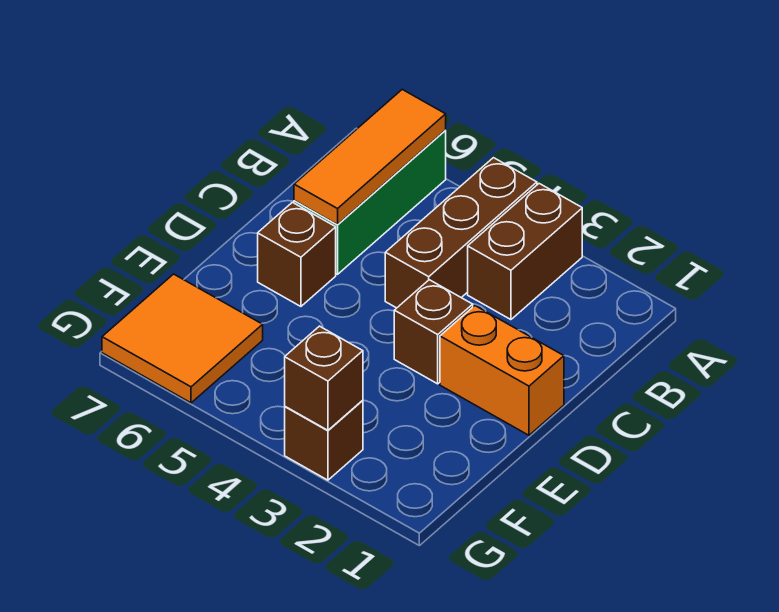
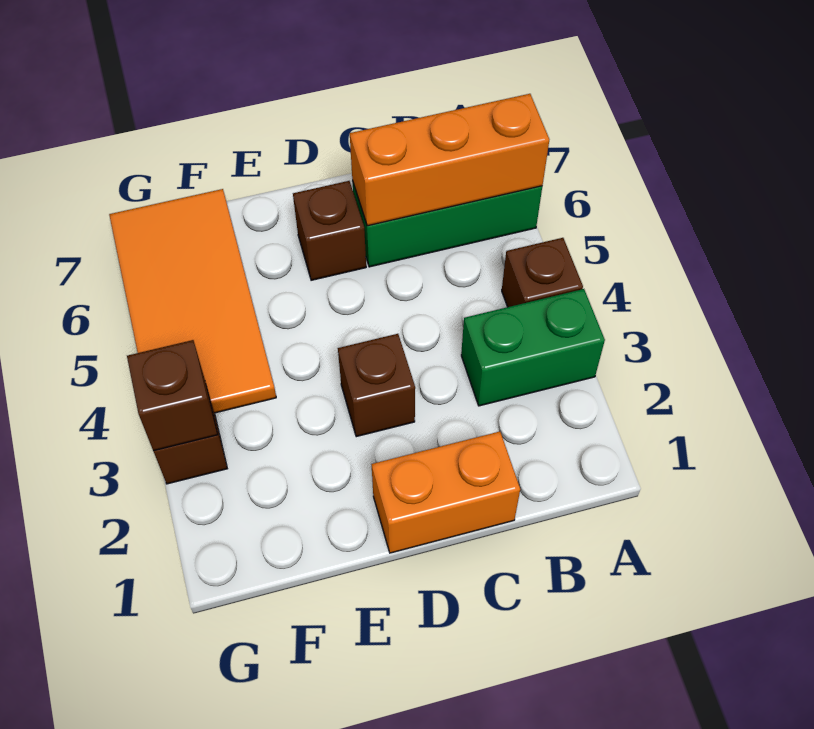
brown 1x2 brick [468,184,582,320] -> green 1x2 brick [461,289,605,406]
brown 1x3 brick [385,158,537,308] -> brown 1x1 brick [502,238,583,307]
orange 1x3 tile [294,89,446,225] -> orange 1x3 brick [350,94,549,226]
orange 1x2 brick [440,306,564,435] -> orange 1x2 brick turned to [372,432,520,553]
orange 2x2 tile [102,274,263,403] -> orange 2x4 tile [109,189,276,413]

